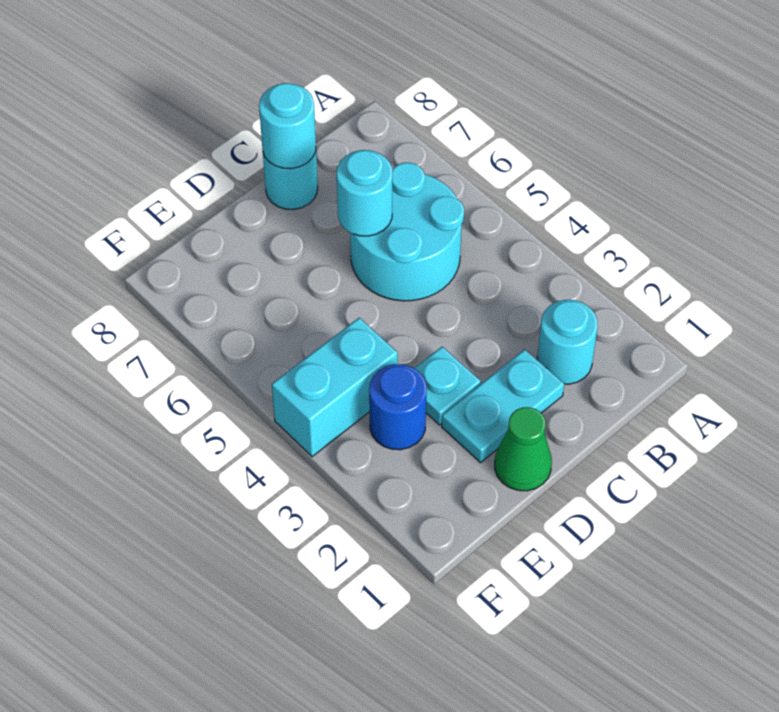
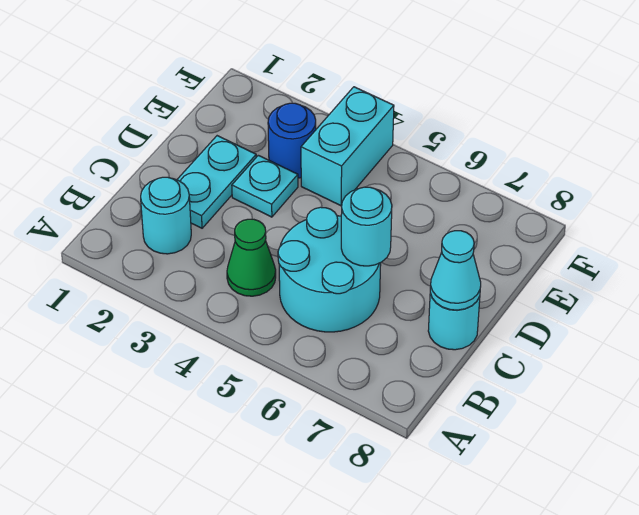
cyan 1x1 round brick [259,83,316,169] -> cyan 1x1 cone [430,231,481,310]
green 1x1 cone [495,407,552,491] -> green 1x1 cone moved to [227,219,276,296]

